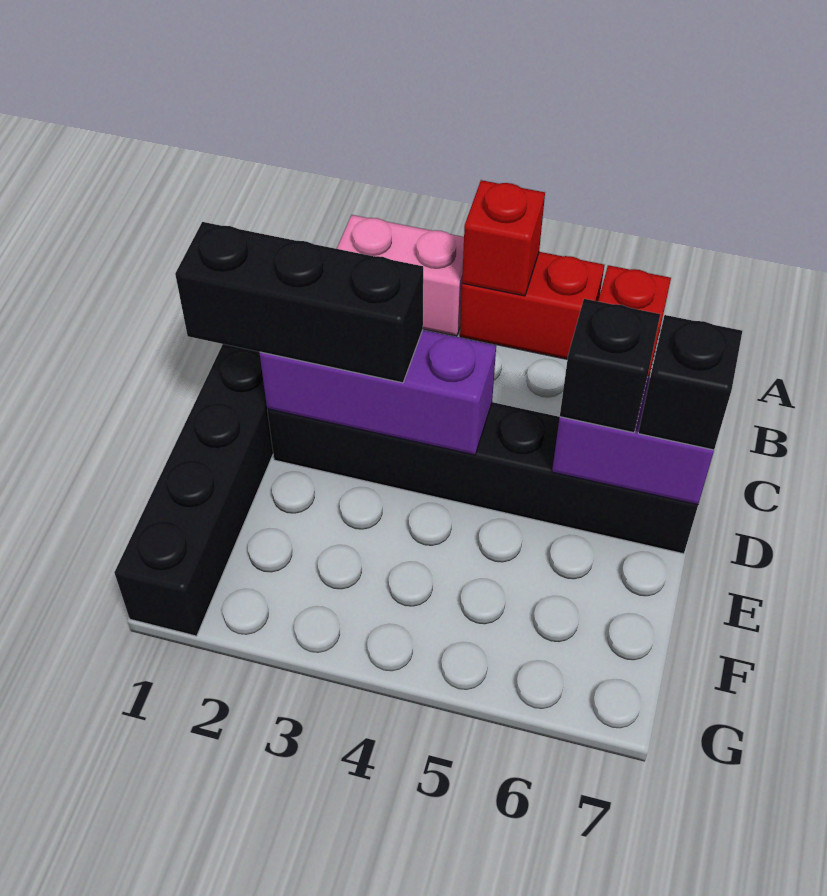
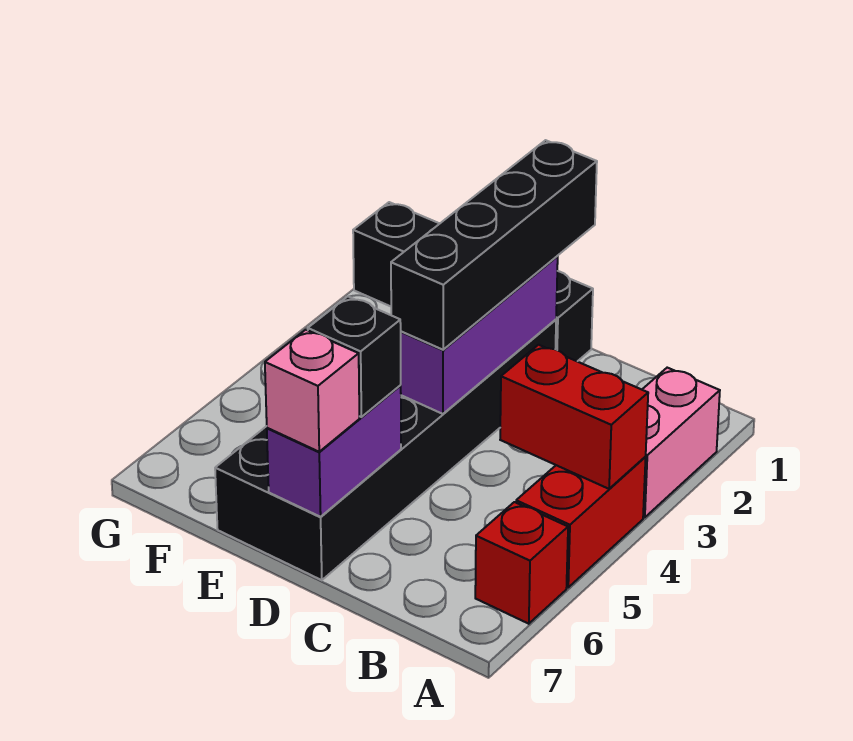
red 1x1 brick [462,180,545,296] -> red 1x2 brick [500,345,648,489]
black 1x3 brick [175,222,423,383] -> black 1x4 brick [391,140,597,350]
black 1x6 brick [267,402,698,554] -> black 2x6 brick [215,320,556,580]
black 1x1 brick [638,315,742,450] -> pink 1x1 brick [265,330,359,452]

